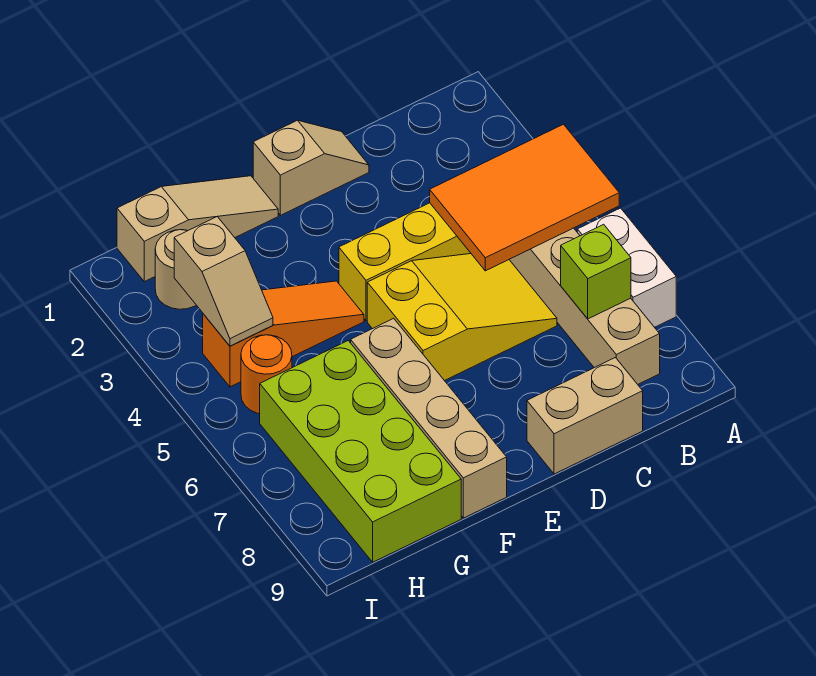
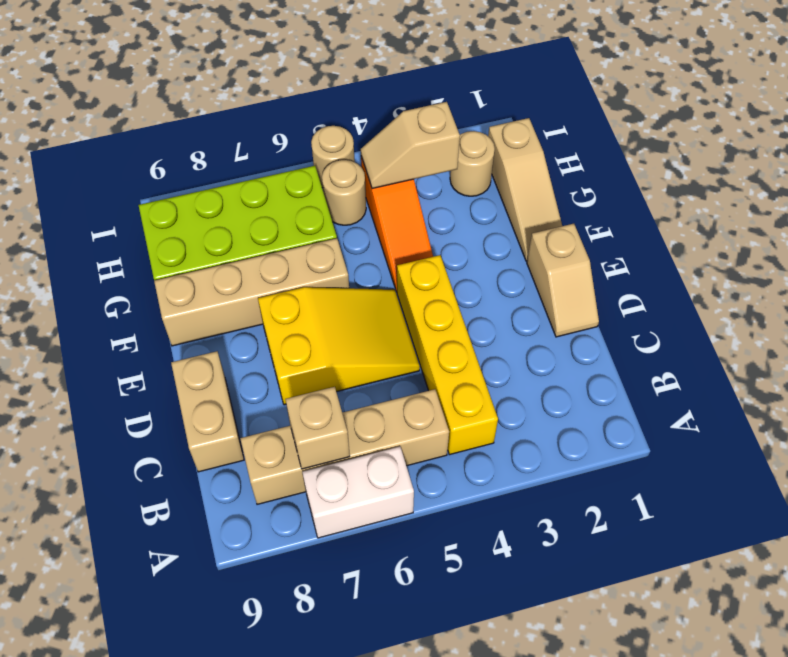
orange 2x3 tile [430,124,619,271] -> none
lime 1x1 brick [561,224,631,319] -> tan 1x1 brick [285,387,350,469]
yellow 2x3 slope [367,254,557,381] -> yellow 2x3 slope turned to [258,287,420,405]
orange 1x1 round brick [241,335,292,414] -> tan 1x1 round brick [322,160,366,225]
none -> tan 1x1 round brick [311,126,355,188]

